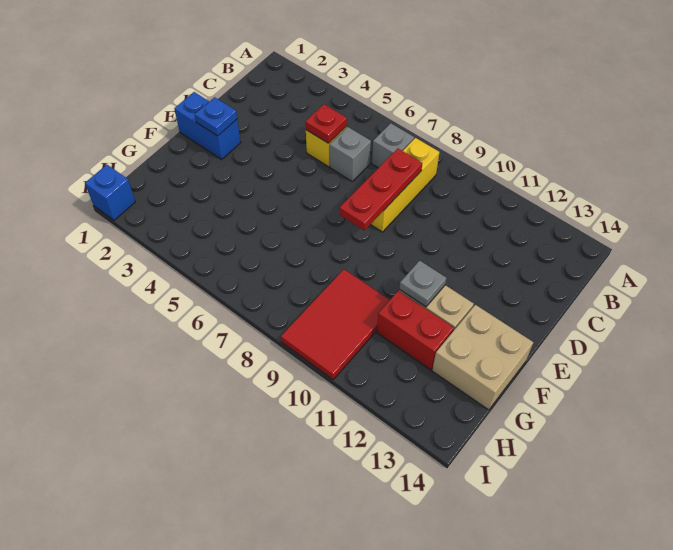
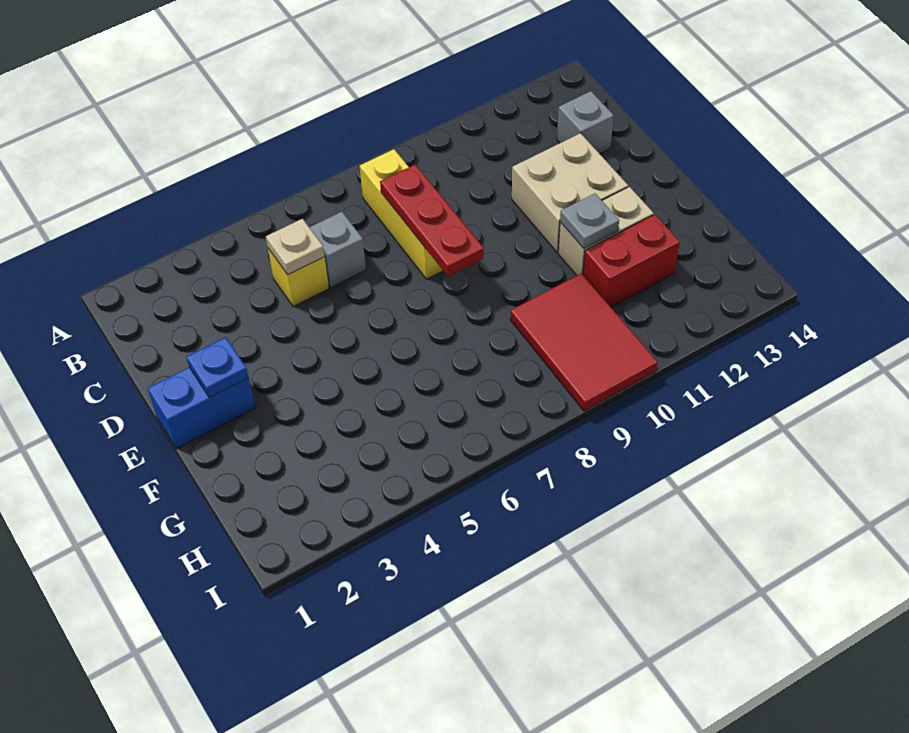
grey 1x1 brick [372,123,414,168] -> grey 1x1 brick moved to [557,91,614,154]
red 1x1 plate [305,104,347,143] -> tan 1x1 plate [266,219,324,275]
tan 2x2 brick [432,305,533,410] -> tan 2x2 brick moved to [512,133,628,253]
blue 1x1 brick [85,165,135,220] -> none

